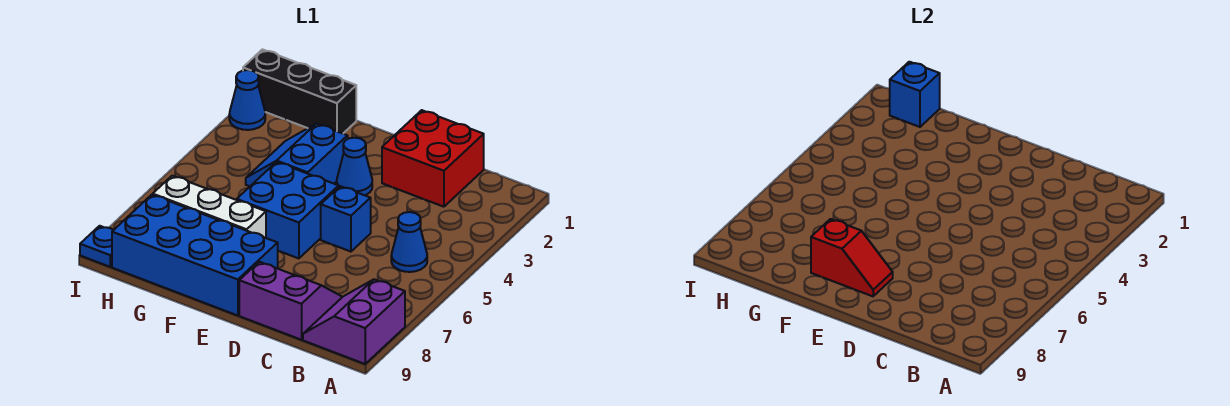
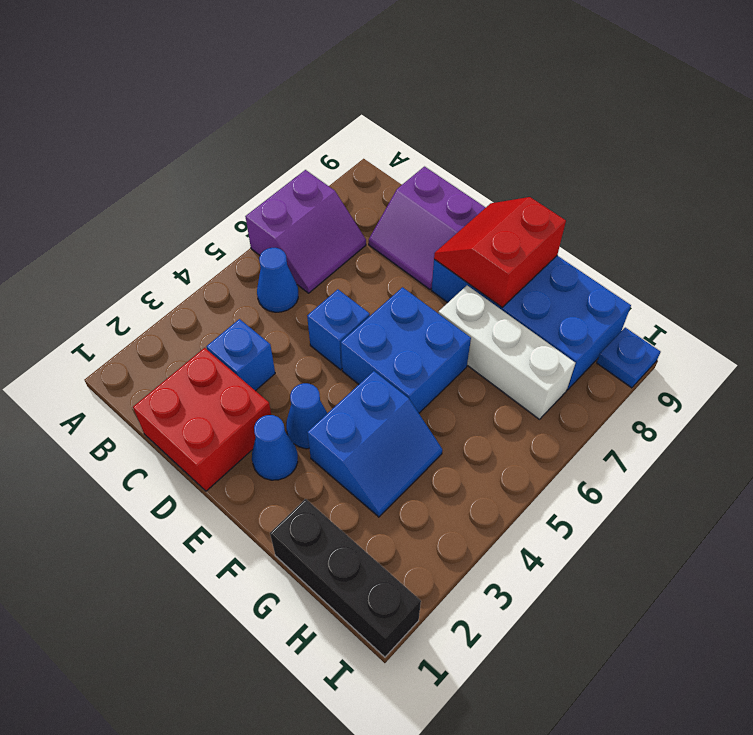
purple 2x2 slope [303,279,405,364] -> purple 2x2 slope moved to [245,170,366,293]
red 1x2 slope [811,219,893,296] -> red 2x2 slope [434,197,566,307]
blue 1x1 brick [890,62,940,127] -> blue 1x1 brick moved to [207,319,275,391]
blue 1x1 cone [229,70,265,130] -> blue 1x1 cone moved to [252,415,298,480]

